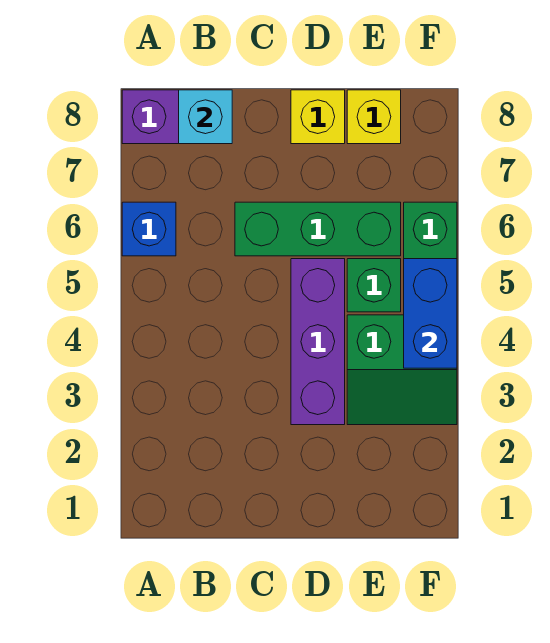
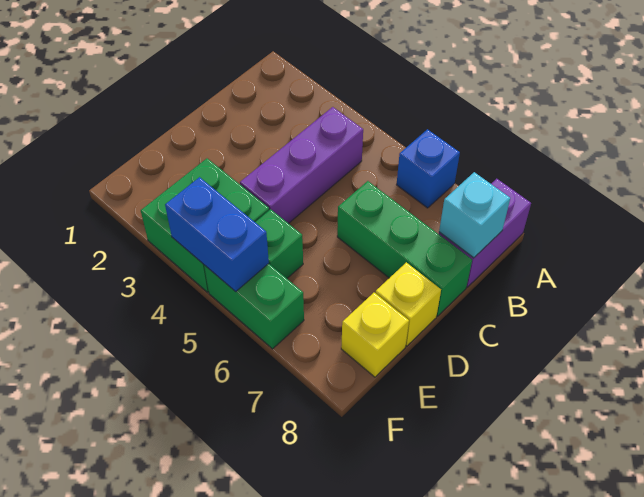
green 1x3 brick [235,202,401,256] -> green 1x3 brick turned to [337,181,472,316]
purple 1x3 brick [291,259,345,425] -> purple 1x3 brick turned to [240,107,363,224]
green 2x2 slope [347,315,457,425] -> green 2x2 brick [141,158,269,292]

